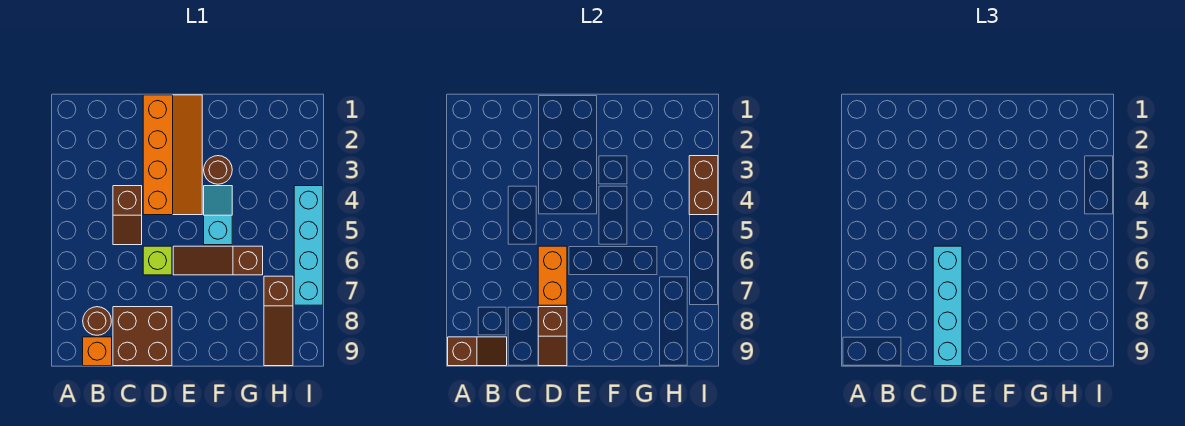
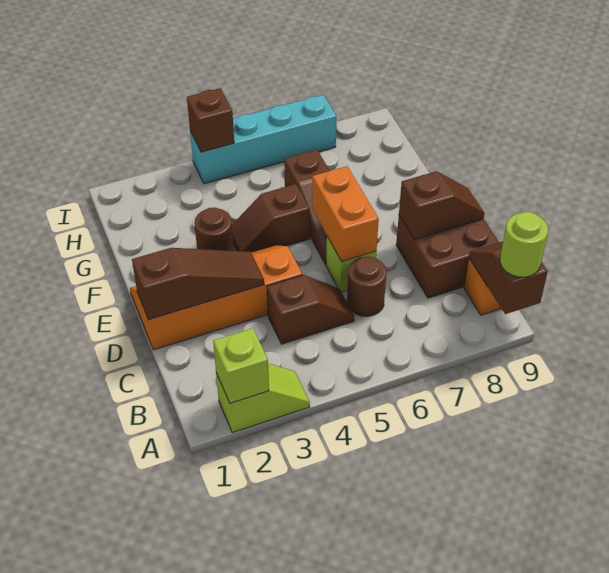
none -> lime 1x2 slope [216,363,310,433]
none -> lime 1x1 brick [213,328,269,403]
none -> lime 1x1 round brick [500,212,548,277]
brown 1x1 round brick [83,307,111,335] -> brown 1x1 round brick moved to [347,257,387,316]
orange 1x2 brick [538,246,567,305] -> orange 1x2 brick turned to [312,166,379,262]
cyan 1x4 brick [933,246,962,366] -> none
cyan 1x2 slope [204,186,232,245] -> brown 1x2 slope [232,184,310,252]
brown 1x3 slope [264,276,293,366] -> brown 1x3 slope moved to [132,248,264,320]
brown 1x2 brick [689,156,718,215] -> brown 1x1 brick [187,88,234,152]

